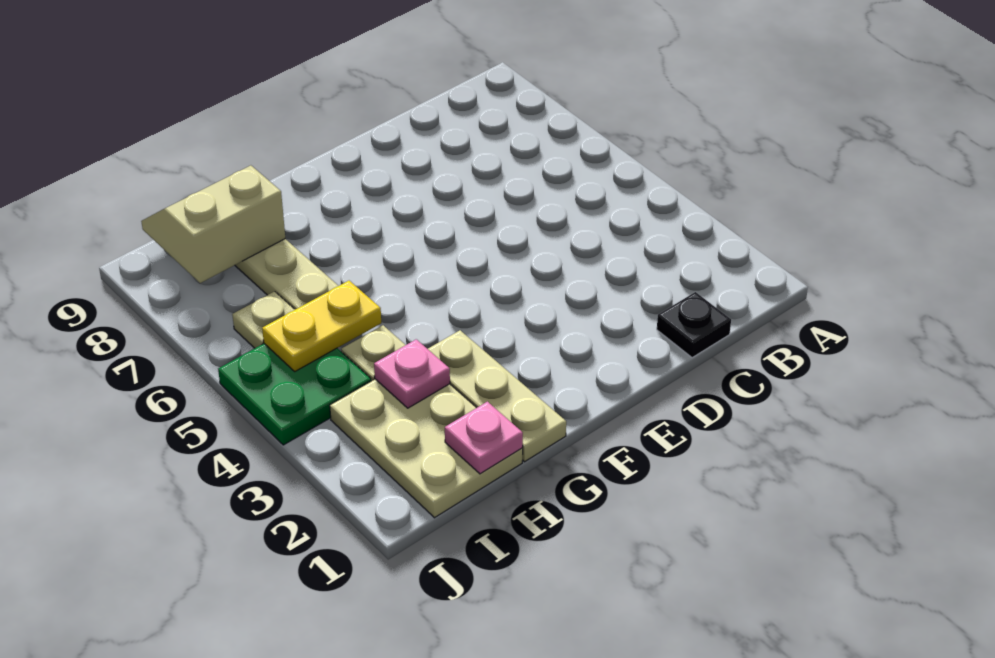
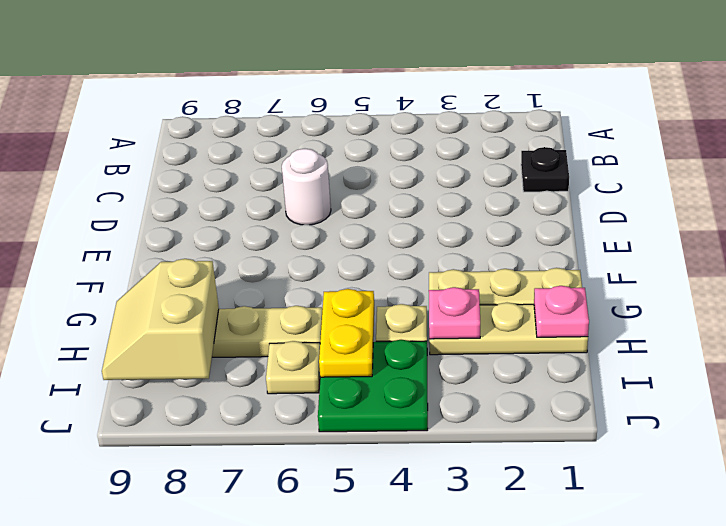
none -> white 1x1 round brick [282,149,331,225]
tan 2x3 plate [330,379,523,518] -> tan 1x3 plate [429,303,588,355]

